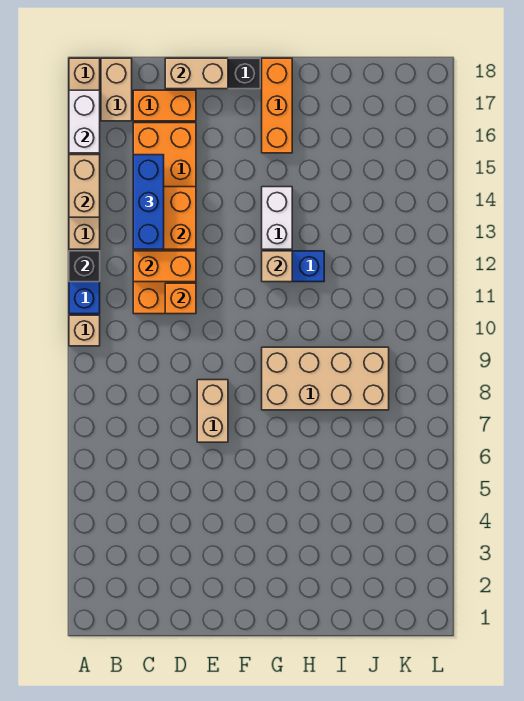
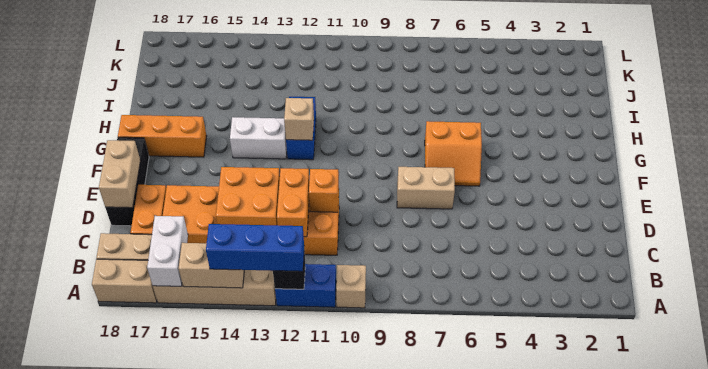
white 1x2 brick [69,90,100,153] -> white 1x2 brick turned to [147,216,188,286]
blue 1x3 brick [133,155,164,249] -> blue 1x3 brick moved to [206,224,304,271]
none -> orange 2x2 slope [425,121,482,186]
tan 2x4 brick [262,347,389,410] -> none

